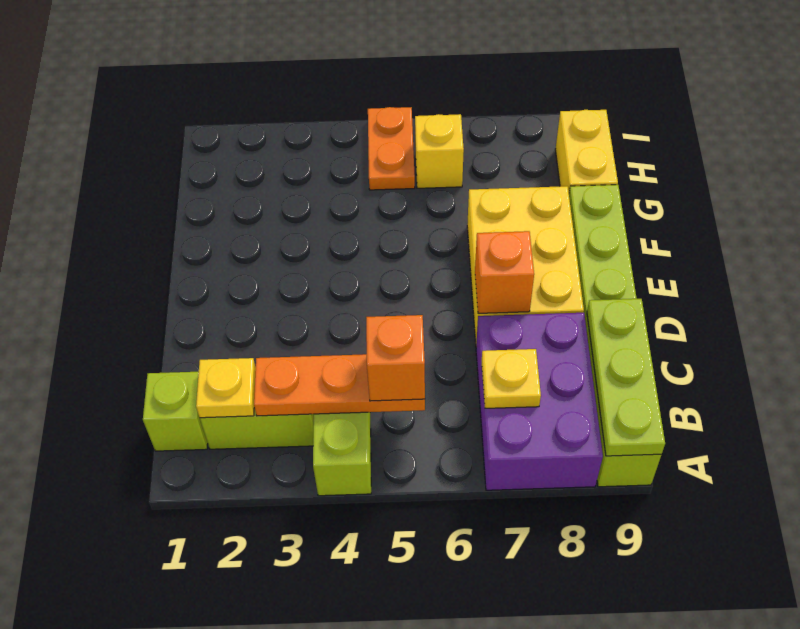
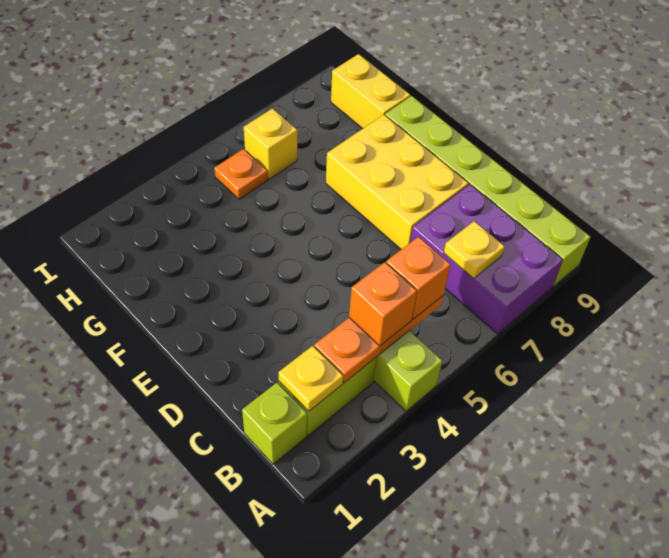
lime 1x3 plate [587,299,665,456] -> none
orange 1x1 brick [475,231,534,313] -> orange 1x1 brick moved to [349,262,417,346]
orange 1x2 plate [368,107,415,190] -> orange 1x1 plate [214,149,268,199]

